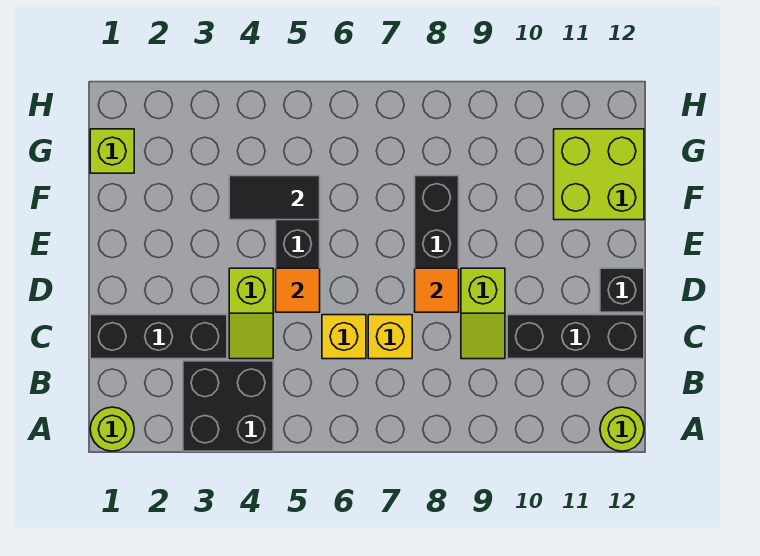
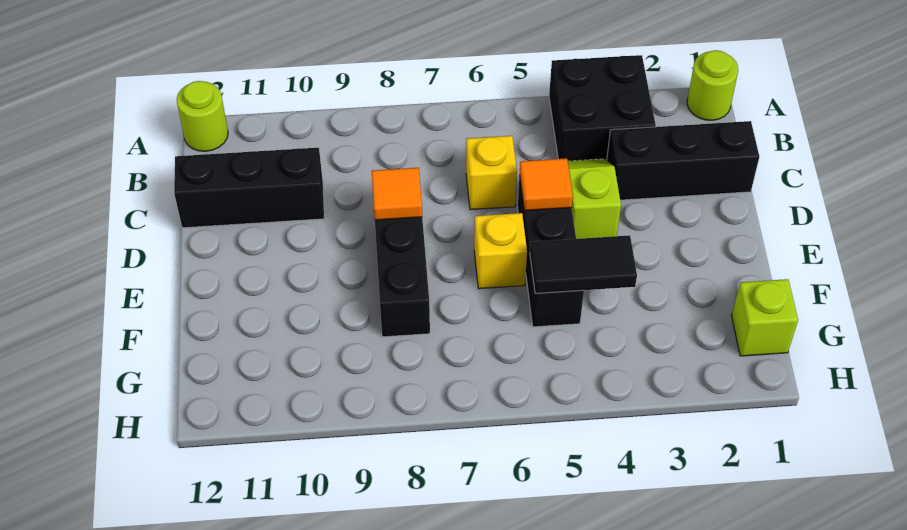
yellow 1x1 brick [368,315,412,359] -> yellow 1x1 brick moved to [474,213,527,289]
lime 1x2 slope [461,268,505,359] -> none
black 1x1 brick [600,268,644,312] -> none
lime 2x2 brick [554,129,644,220] -> none

